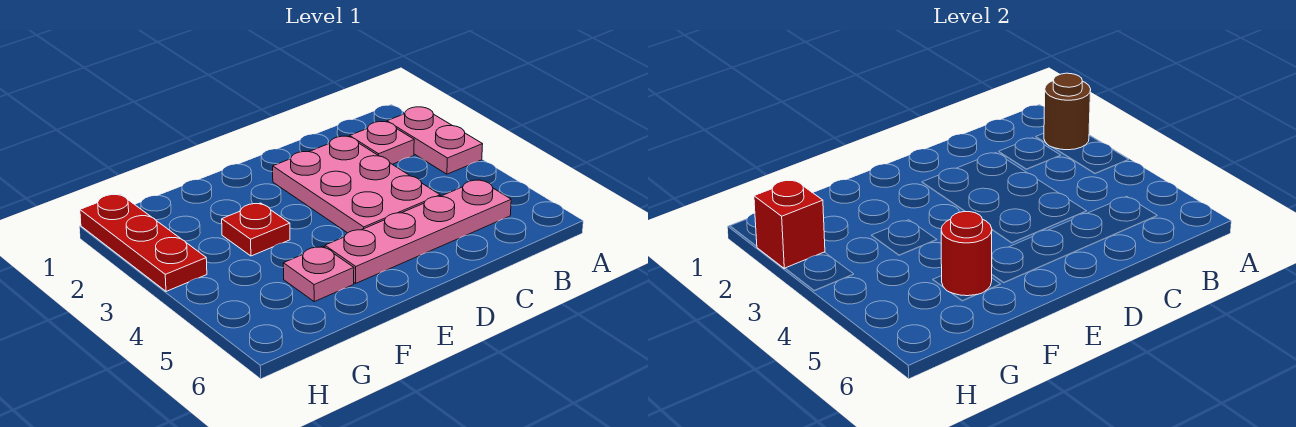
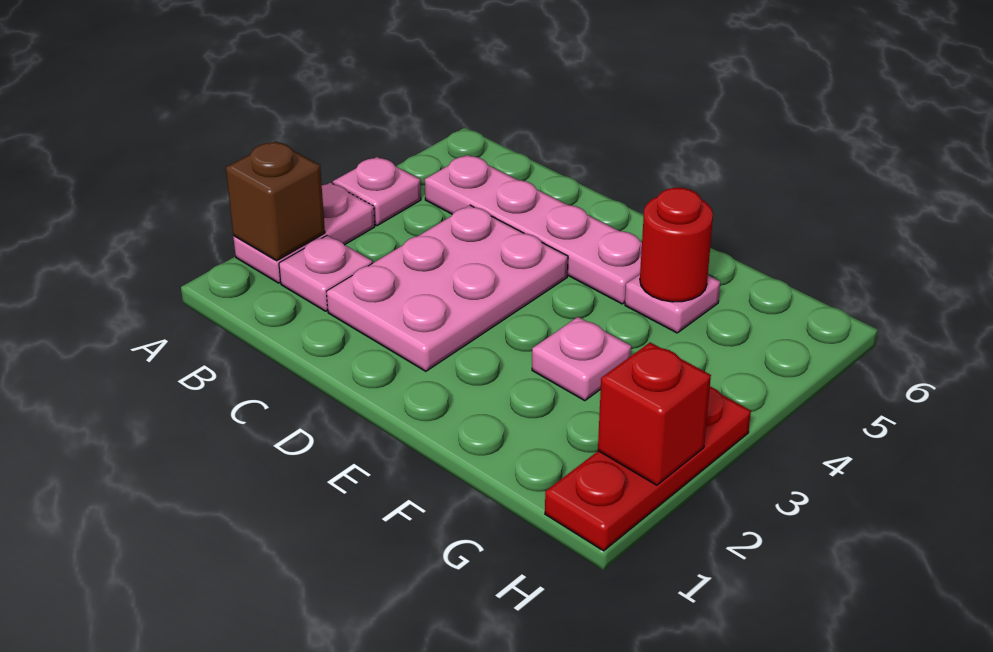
brown 1x1 round brick [1044,73,1091,150] -> brown 1x1 brick [226,141,325,261]
none -> pink 1x1 plate [333,157,421,226]
red 1x1 plate [222,203,290,256] -> pink 1x1 plate [532,317,631,401]

